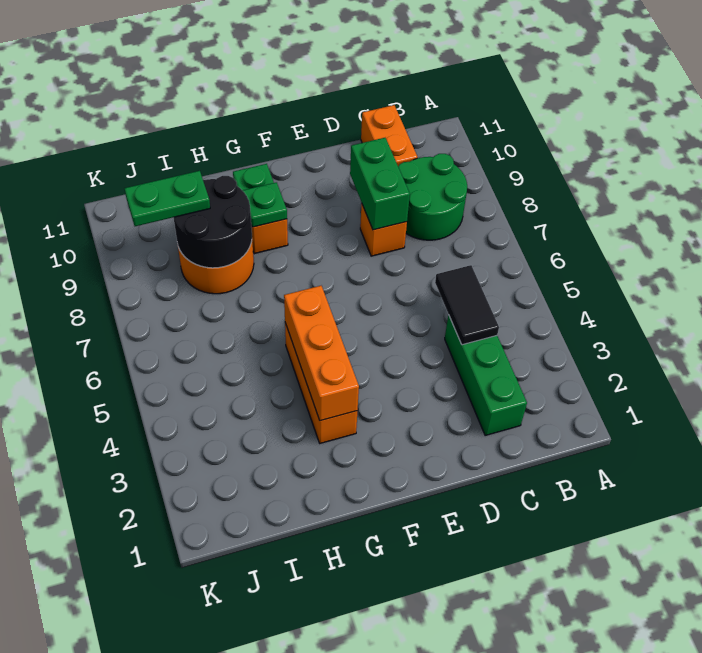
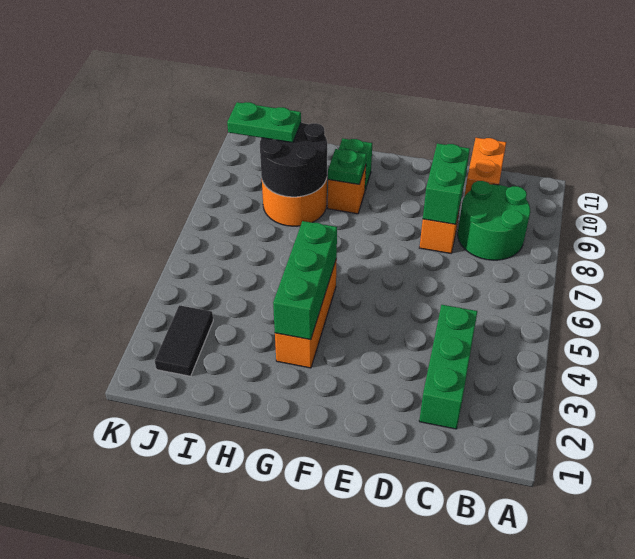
black 1x2 tile [435,265,499,345] -> black 1x2 tile moved to [155,305,213,376]
orange 1x3 brick [284,286,359,421] -> green 1x3 brick [273,221,337,340]

